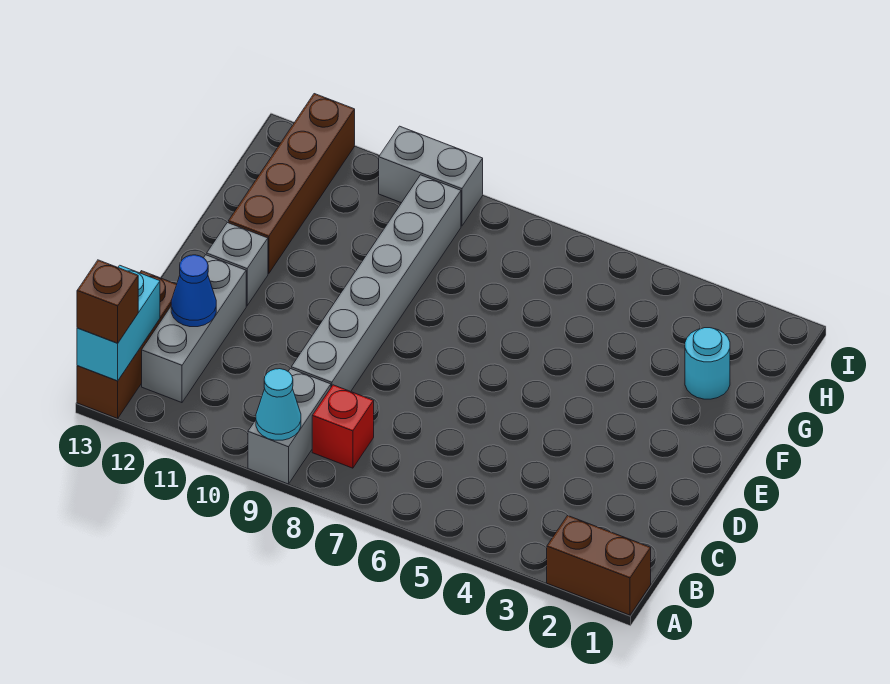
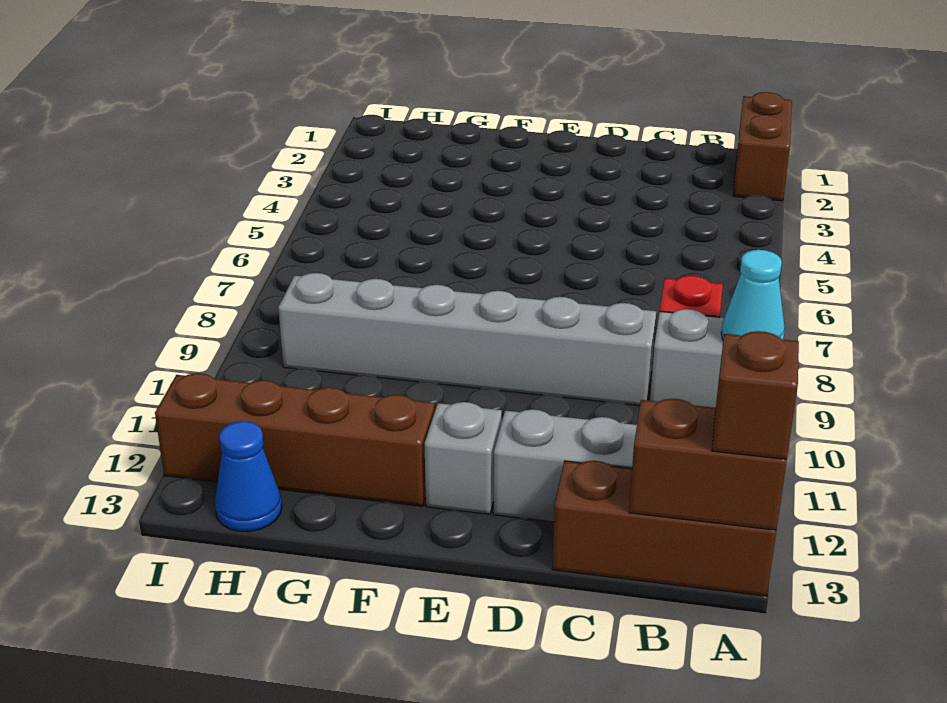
cyan 1x2 brick [77,265,160,381] -> brown 1x2 brick [629,399,787,530]
blue 1x1 cone [171,255,216,327] -> blue 1x1 cone moved to [215,421,282,532]
cyan 1x1 round brick [685,328,730,399] -> none
grey 1x2 brick [379,126,483,226] -> none

